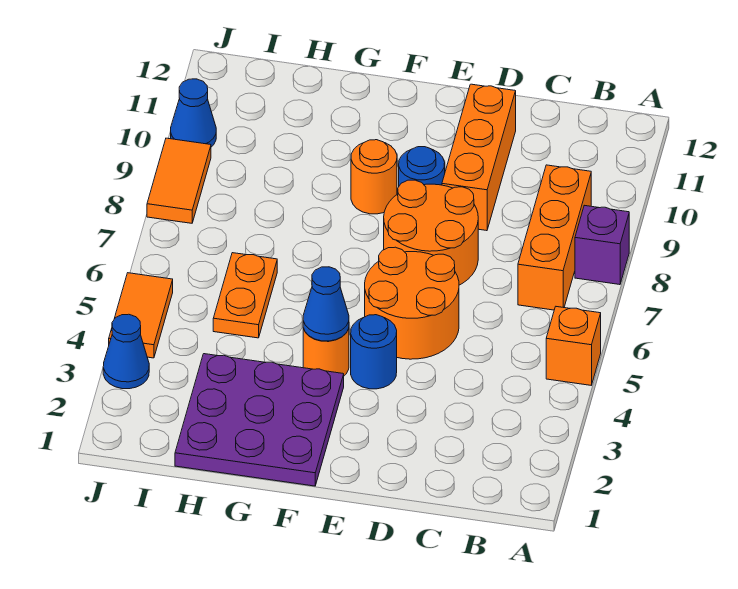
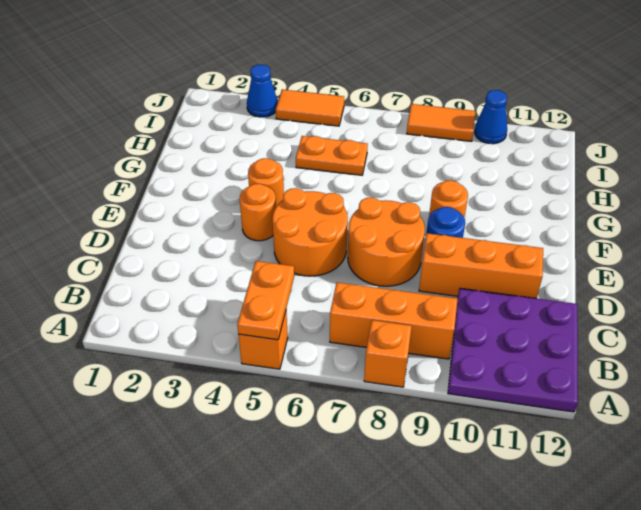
none -> orange 1x2 plate [237,261,294,340]
purple 1x1 brick [575,205,629,285] -> orange 1x1 brick [364,320,412,387]
blue 1x1 round brick [351,315,397,389] -> orange 1x1 round brick [240,184,276,241]
purple 3x3 plate [175,354,344,486] -> purple 3x3 plate moved to [448,288,578,412]
blue 1x1 cone [303,267,349,341] -> none

